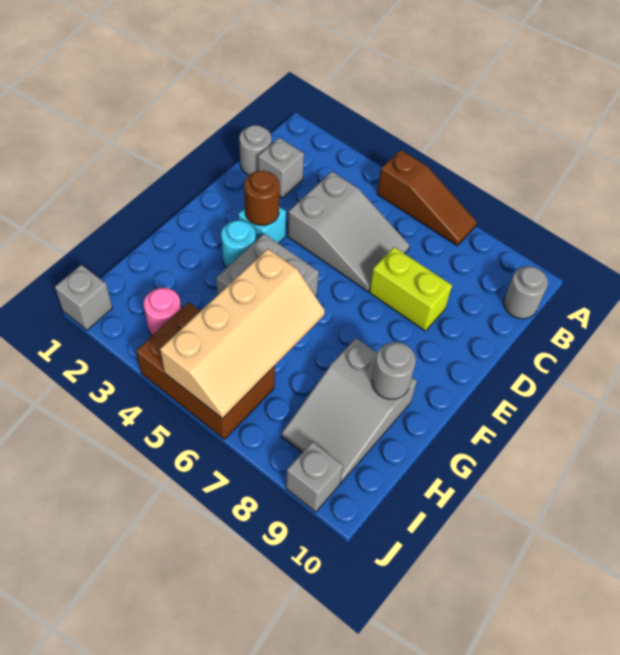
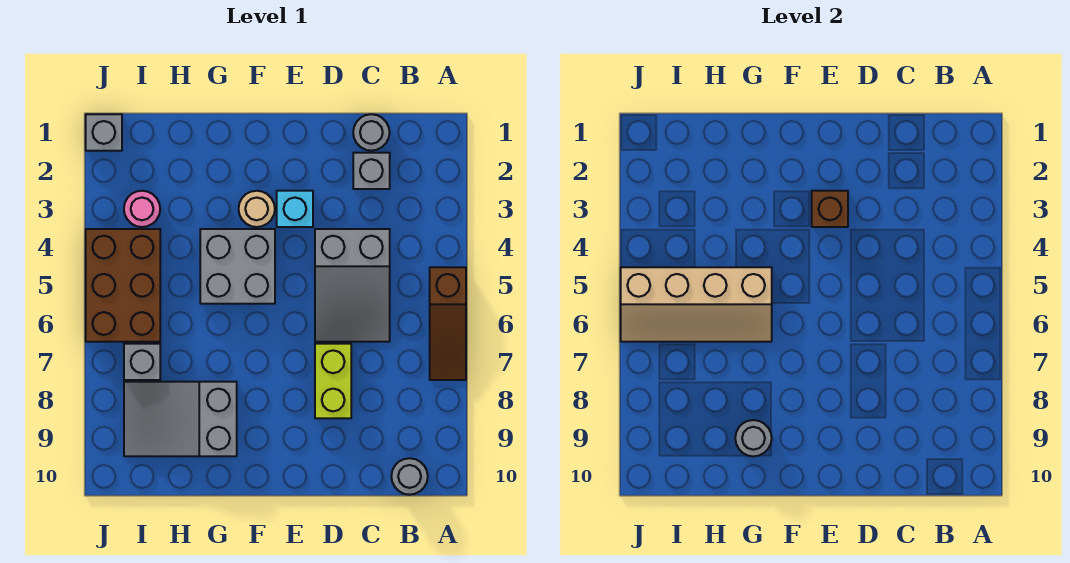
brown 1x1 round brick [244,171,280,226] -> brown 1x1 brick [812,191,848,227]
cyan 1x1 round brick [221,220,256,268] -> tan 1x1 round brick [239,191,275,227]
grey 1x1 brick [286,442,343,512] -> grey 1x1 brick moved to [124,344,160,380]

